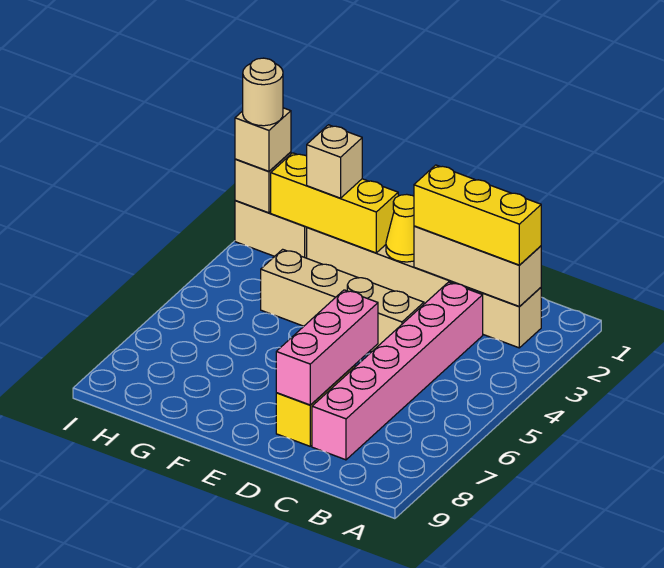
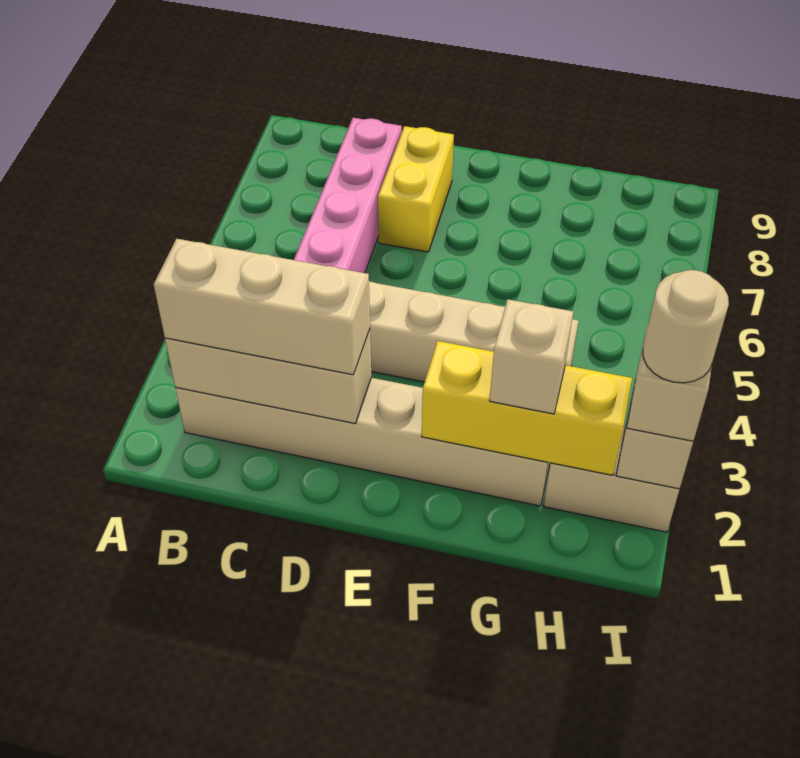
yellow 1x3 brick [414,165,541,265] -> tan 1x3 brick [154,239,370,375]
pink 1x3 brick [276,290,378,405] -> none
yellow 1x1 cone [386,194,414,262] -> none

